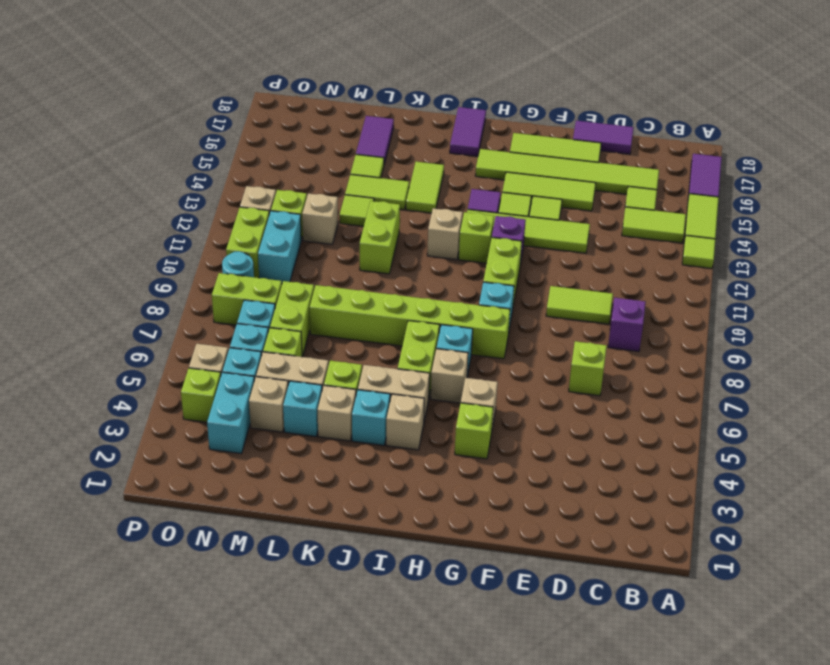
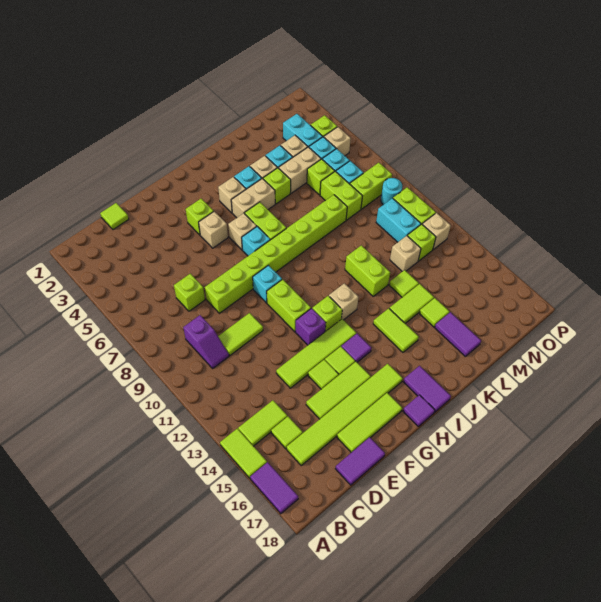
lime 1x1 tile [682,235,715,268] -> lime 1x1 tile moved to [100,203,129,230]
lime 1x6 brick [310,285,510,359] -> lime 1x8 brick [205,195,347,313]
none -> purple 1x1 tile [403,395,435,426]

